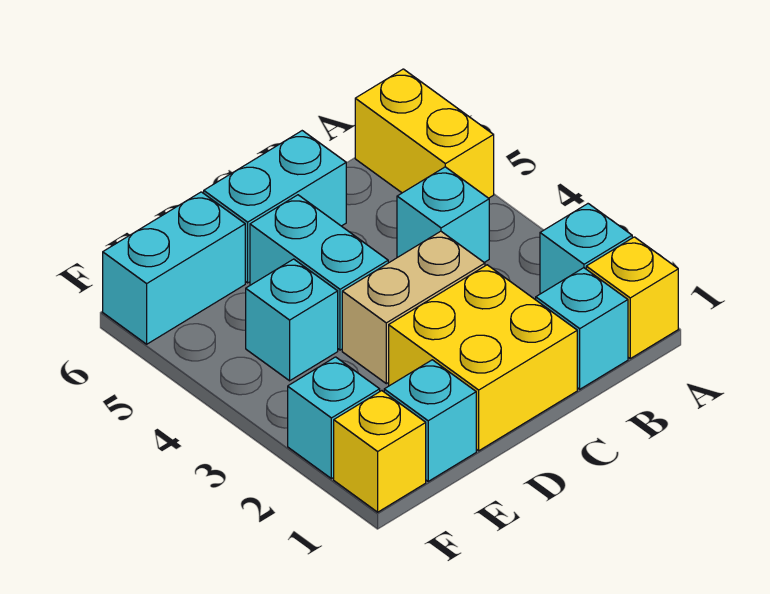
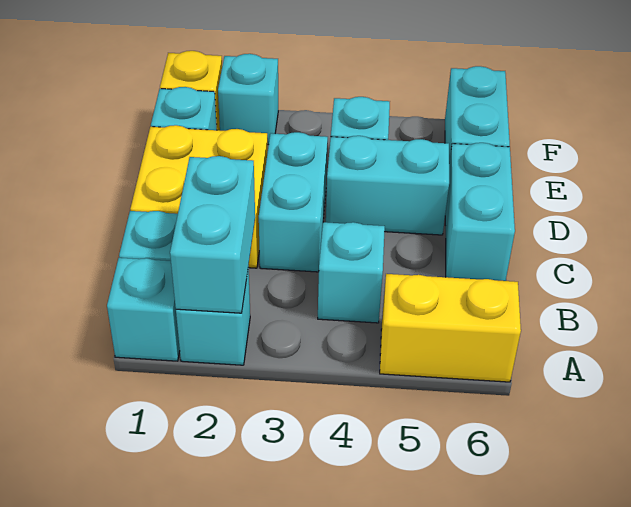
yellow 1x1 brick [586,237,678,358] -> cyan 1x1 brick [107,258,180,361]
none -> cyan 1x2 brick [170,156,255,313]
tan 1x2 brick [342,231,485,384] -> cyan 1x2 brick [259,132,328,272]

